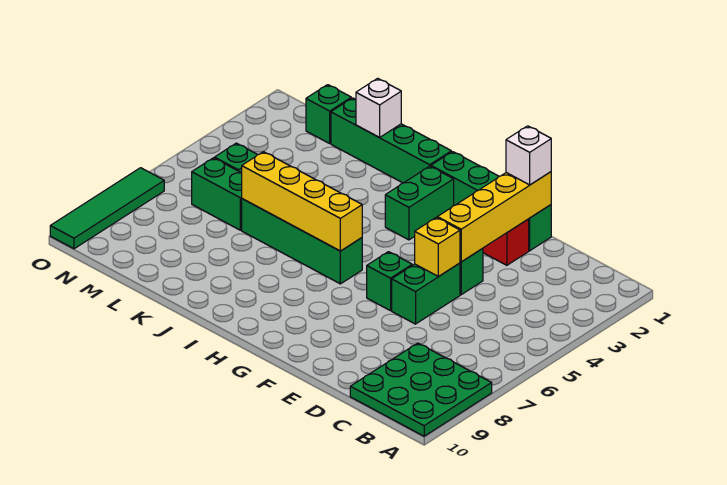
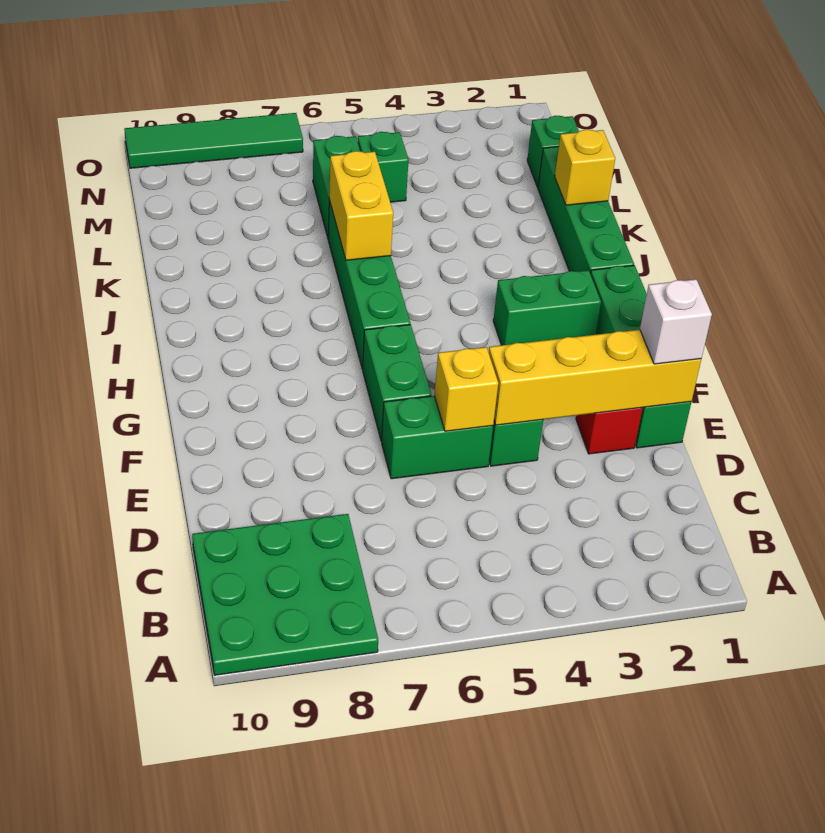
green 1x1 brick [367,252,412,311] -> green 1x2 brick [363,325,431,441]
yellow 1x4 brick [242,152,362,251] -> yellow 1x2 brick [329,151,393,260]
white 1x1 brick [356,78,401,138] -> yellow 1x1 brick [555,129,615,205]

